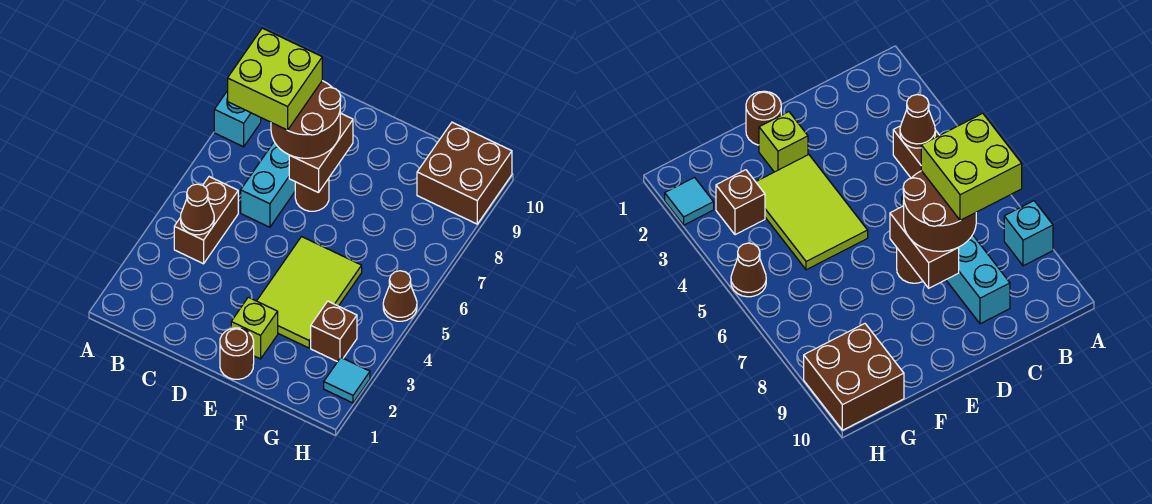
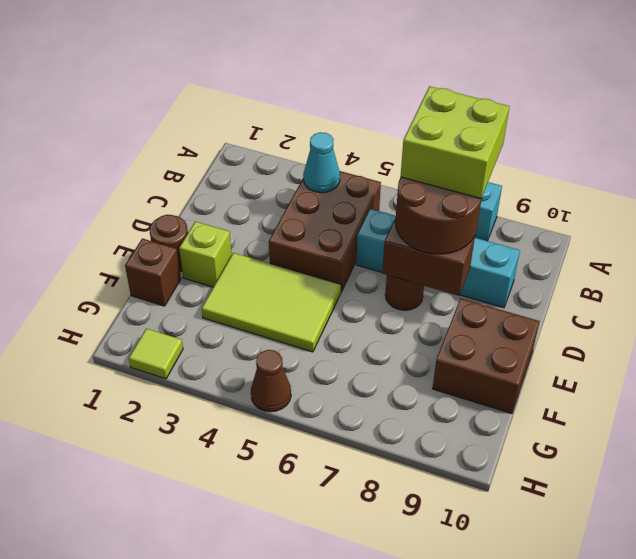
brown 1x2 brick [174,177,238,264] -> brown 2x3 brick [269,171,381,292]
brown 1x1 cone [181,184,214,235] -> cyan 1x1 cone [303,132,340,193]
brown 1x1 brick [311,301,357,362] -> brown 1x1 brick moved to [125,238,181,306]
brown 2x2 brick [417,122,512,224] -> brown 2x2 brick moved to [433,298,540,414]
cyan 1x1 tile [324,358,370,403] -> lime 1x1 tile [129,329,183,379]

